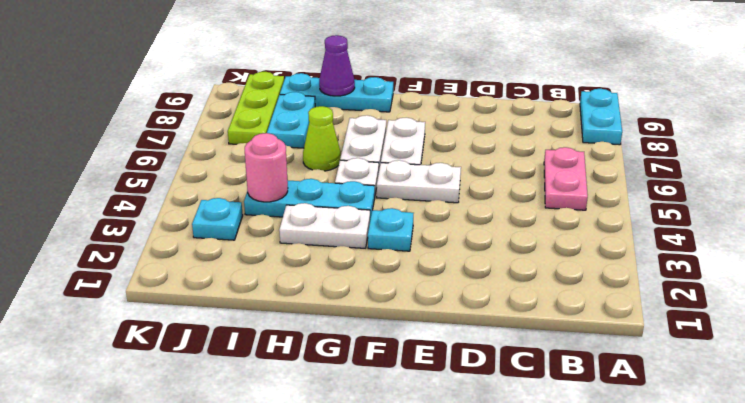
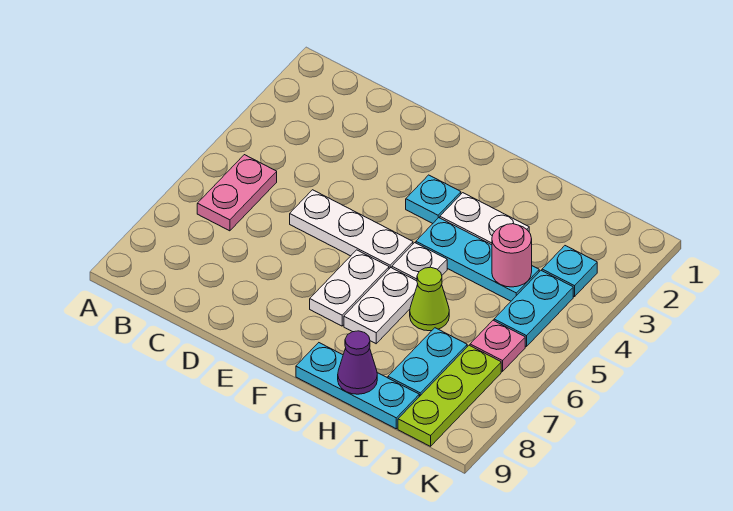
cyan 1x2 plate [580,89,622,145] -> cyan 1x2 plate moved to [494,271,573,347]
white 1x2 plate [377,160,461,203] -> white 1x3 plate [290,190,413,269]
none -> pink 1x1 plate [470,320,525,371]

